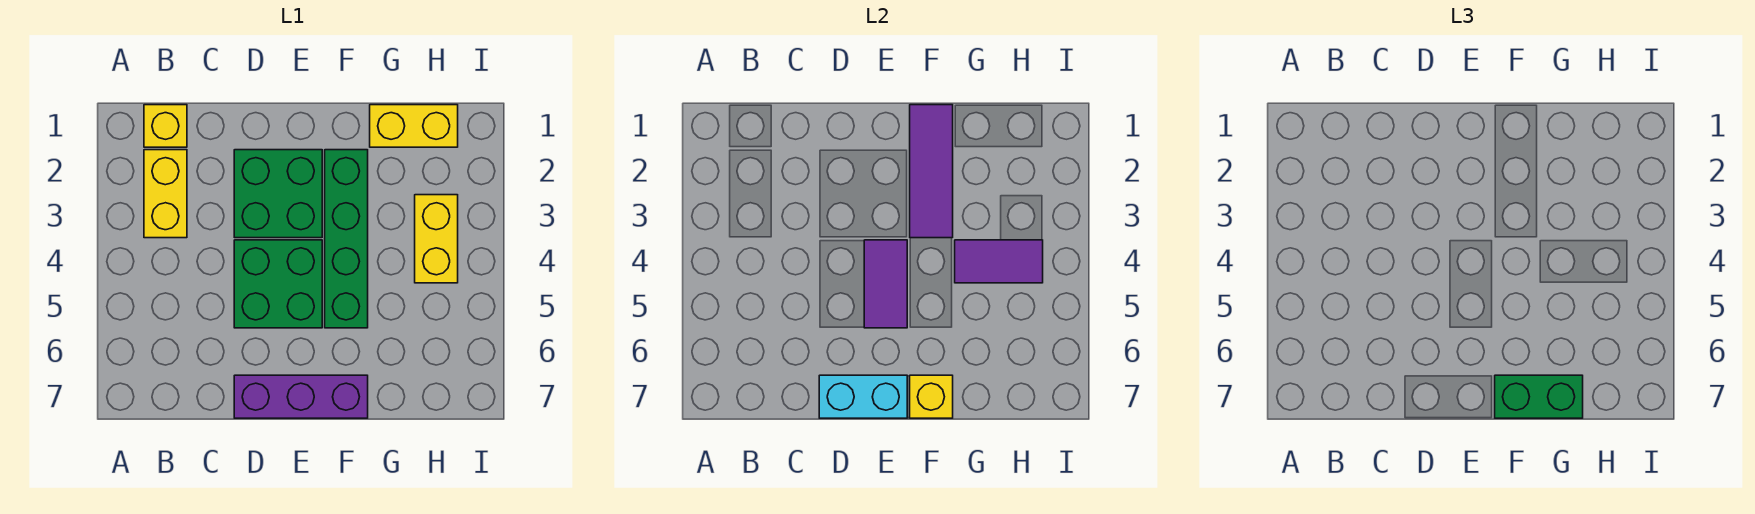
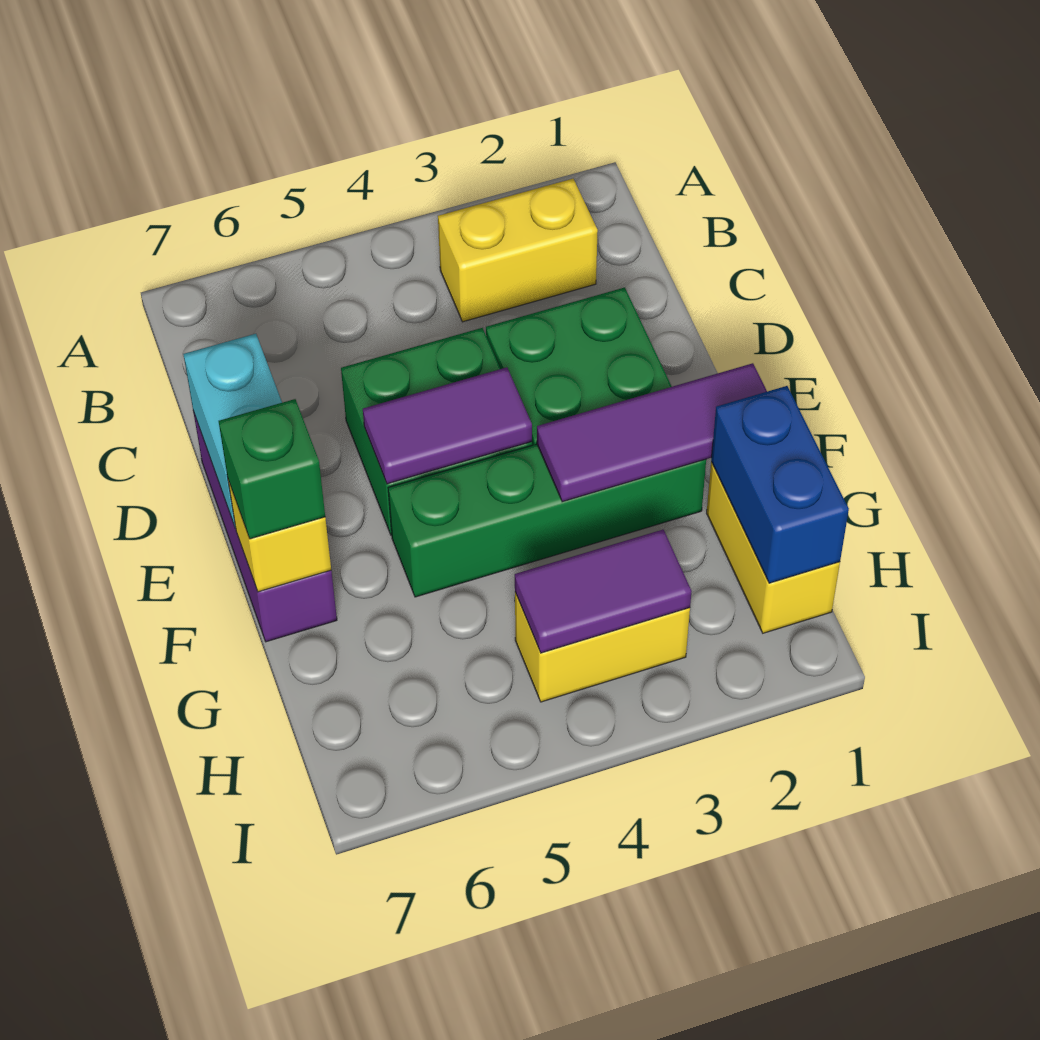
yellow 1x1 brick [144,105,187,147] -> none
green 1x2 brick [1495,375,1583,418] -> green 1x1 brick [219,399,325,539]
none -> blue 1x2 brick [711,386,849,583]
purple 1x2 tile [955,240,1043,283] -> purple 1x2 tile turned to [515,530,692,653]

